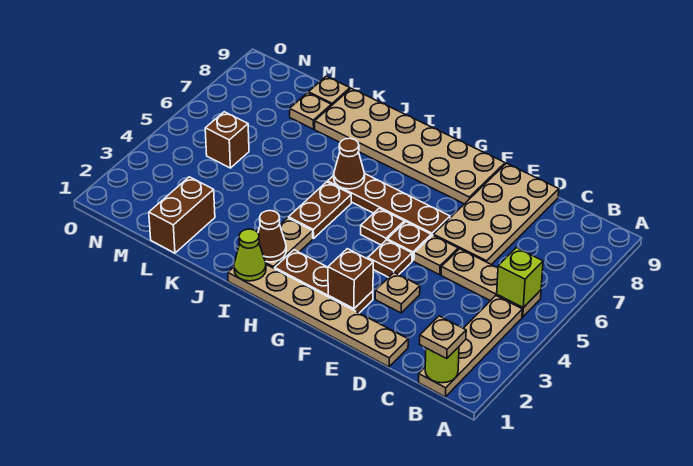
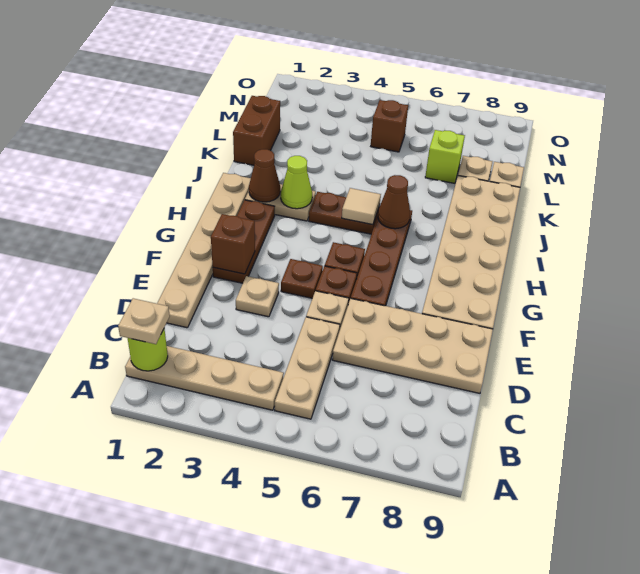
lime 1x1 brick [497,248,543,308] -> lime 1x1 brick moved to [425,130,465,183]
lime 1x1 cone [234,229,266,281] -> lime 1x1 cone moved to [281,156,312,209]
none -> tan 1x1 tile [342,188,381,225]
brown 1x2 brick [149,177,215,253] -> brown 1x2 brick turned to [233,96,280,165]

